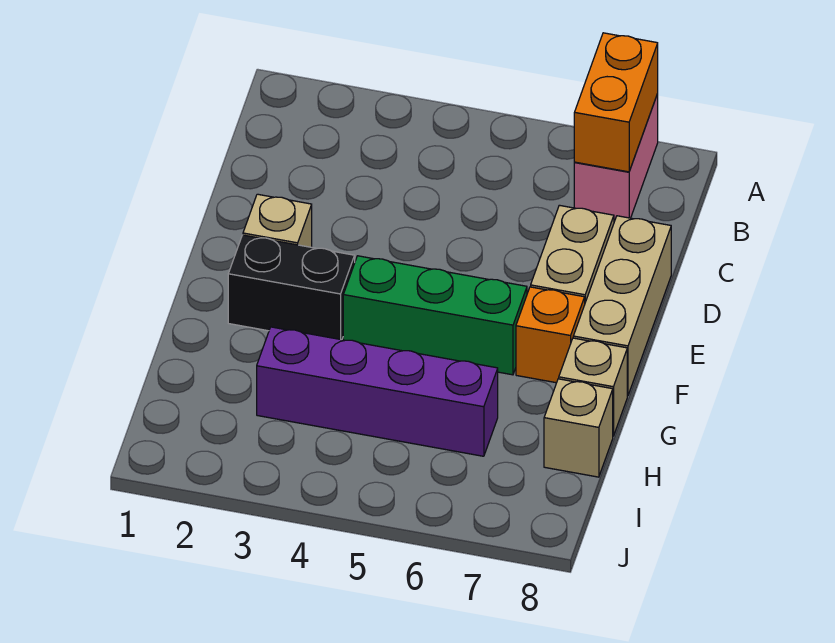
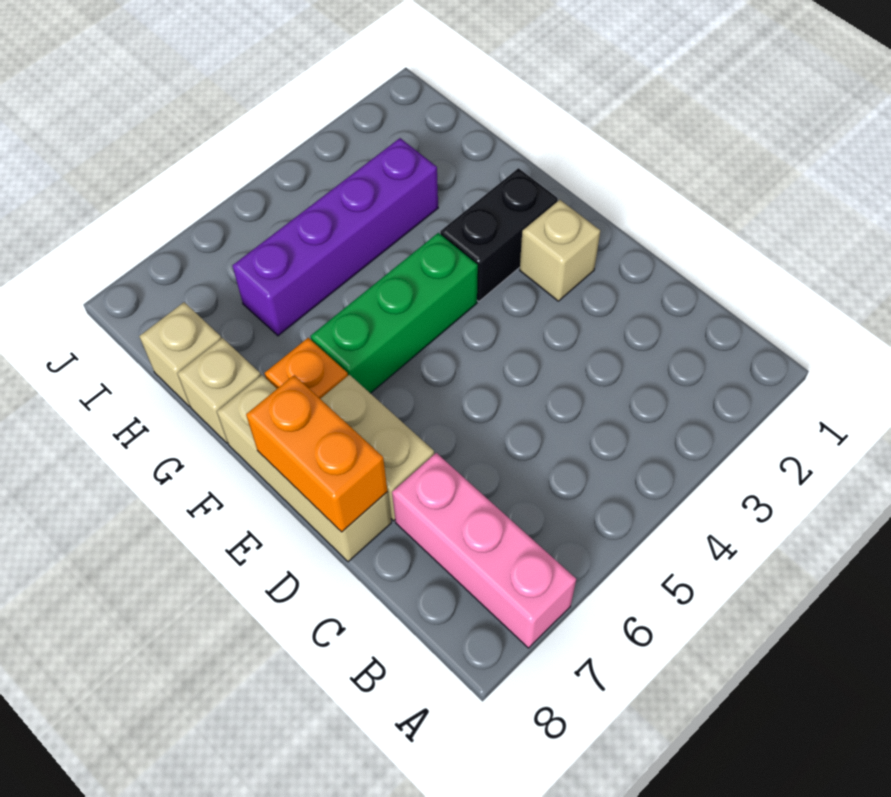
pink 1x2 brick [574,94,658,220] -> pink 1x3 brick [392,453,576,648]
orange 1x2 brick [574,33,658,172] -> orange 1x2 brick moved to [246,375,387,532]

